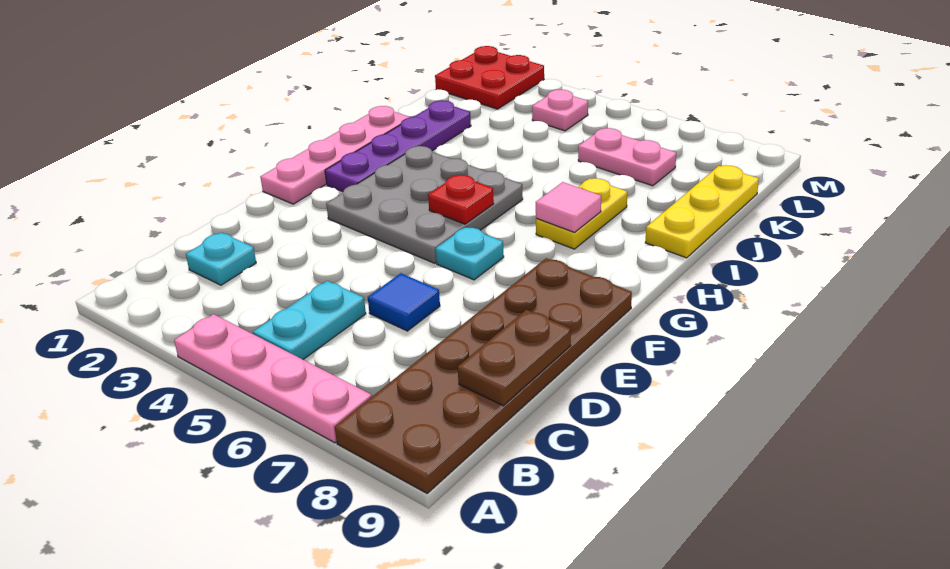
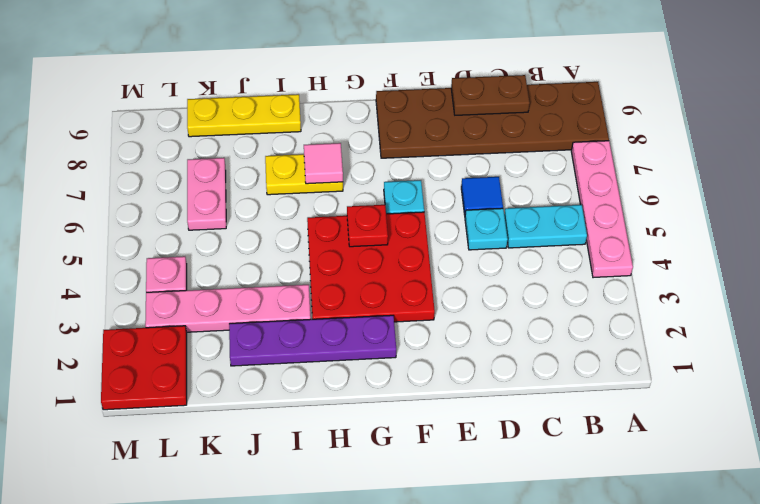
cyan 1x1 plate [186,233,256,285] -> cyan 1x1 plate moved to [465,208,508,250]
pink 1x4 plate [261,106,409,204] -> pink 1x4 plate moved to [145,285,311,332]
grey 3x3 plate [326,146,523,263] -> red 3x3 plate [307,212,435,322]

